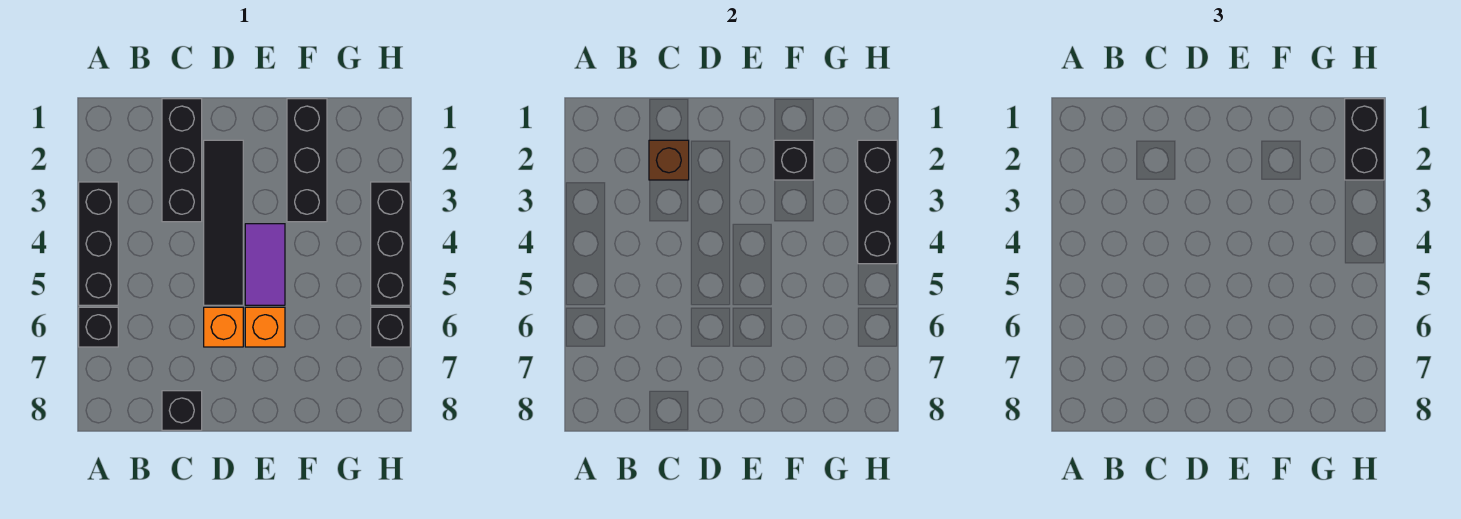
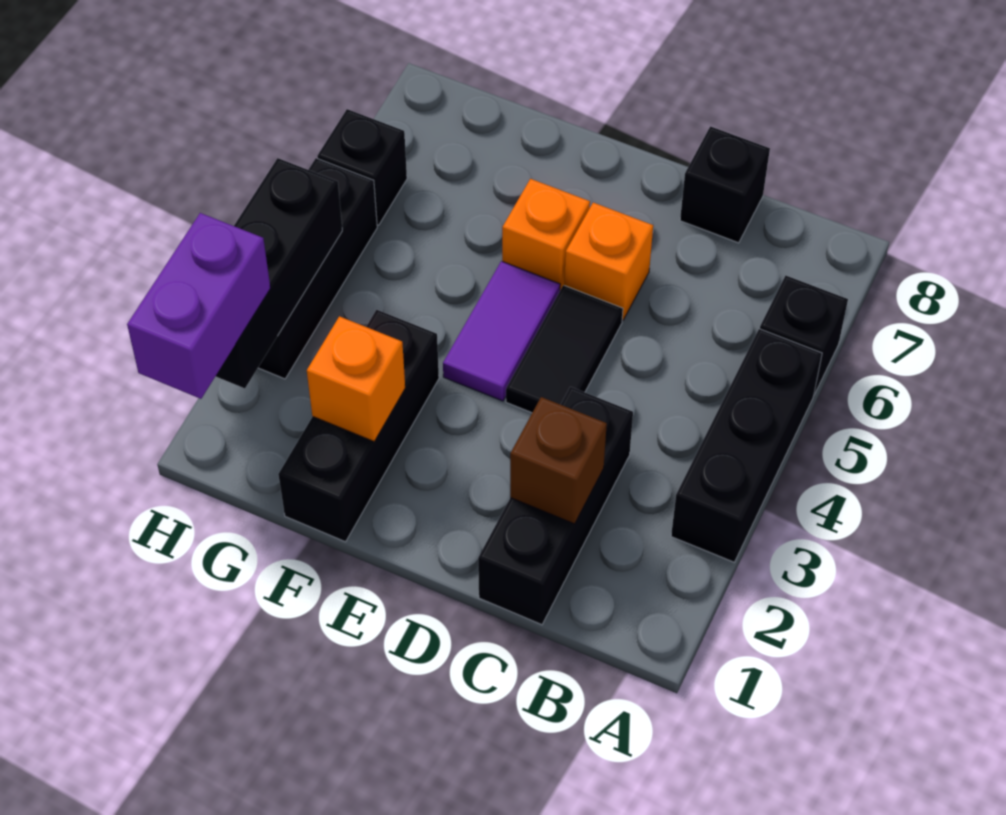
black 1x4 tile [204,140,243,305] -> black 1x2 tile [506,285,623,413]
black 1x1 brick [774,140,814,180] -> orange 1x1 brick [307,316,405,441]
black 1x2 brick [1345,99,1384,180] -> purple 1x2 brick [127,213,271,399]

